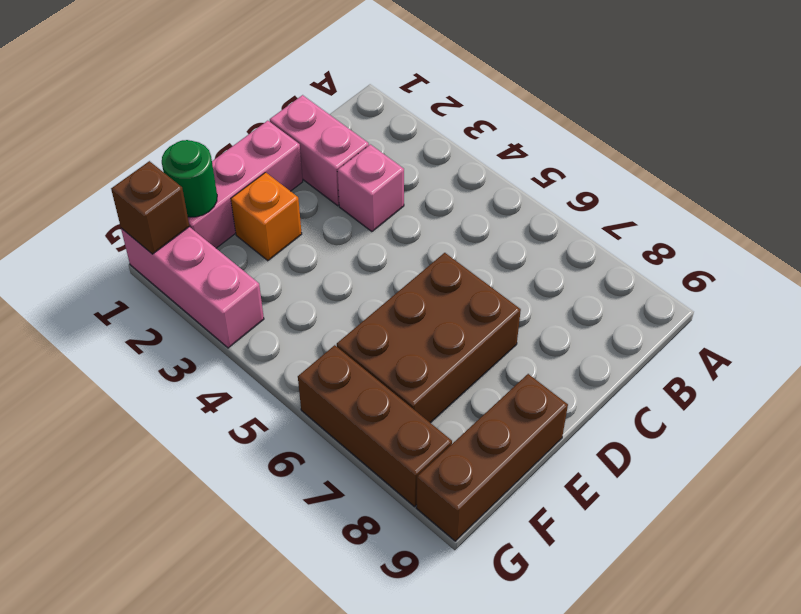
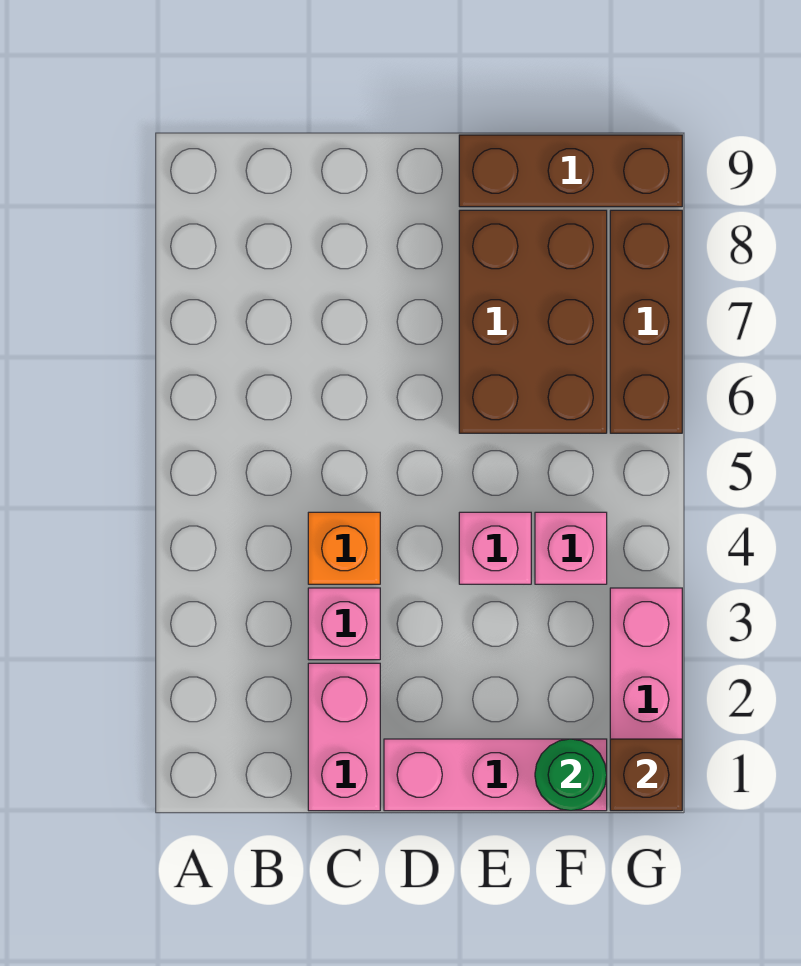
brown 2x3 brick [337,253,521,423] -> brown 2x3 brick turned to [459,210,607,433]
orange 1x1 brick [231,172,302,261] -> orange 1x1 brick moved to [308,512,380,584]
none -> pink 1x1 brick [459,512,531,584]
none -> pink 1x1 brick [535,512,607,584]

